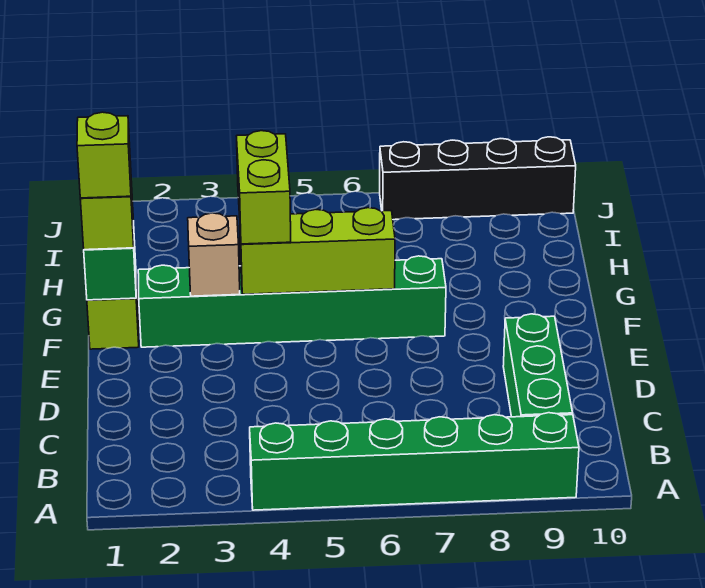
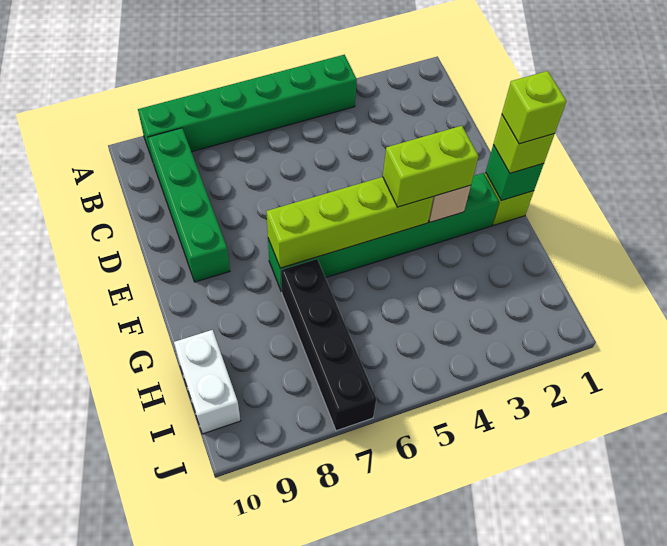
green 1x3 brick [503,314,573,417] -> green 1x4 brick [148,128,230,282]
lime 1x3 brick [240,208,395,294] -> lime 1x4 brick [267,177,433,268]
lime 1x2 brick [237,131,291,244] -> lime 1x2 brick turned to [383,126,479,207]
none -> white 1x2 brick [174,330,241,434]
black 1x4 brick [380,137,576,220] -> black 1x4 brick turned to [281,259,376,431]

